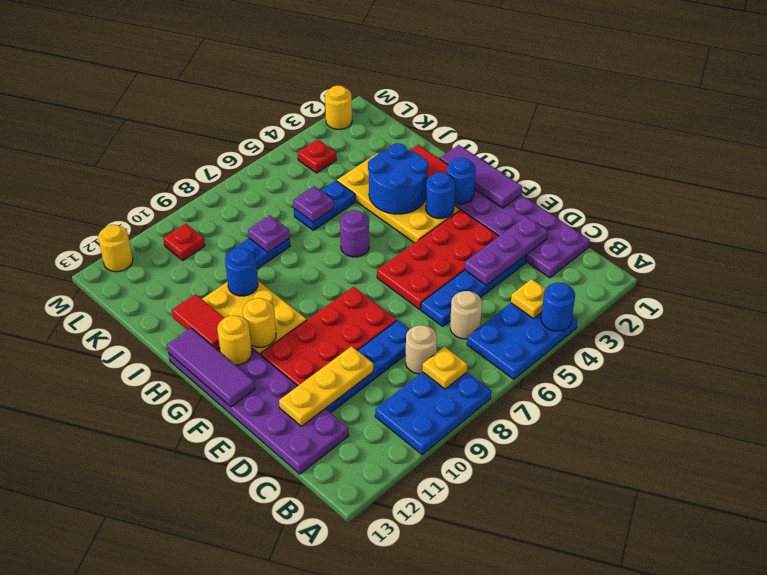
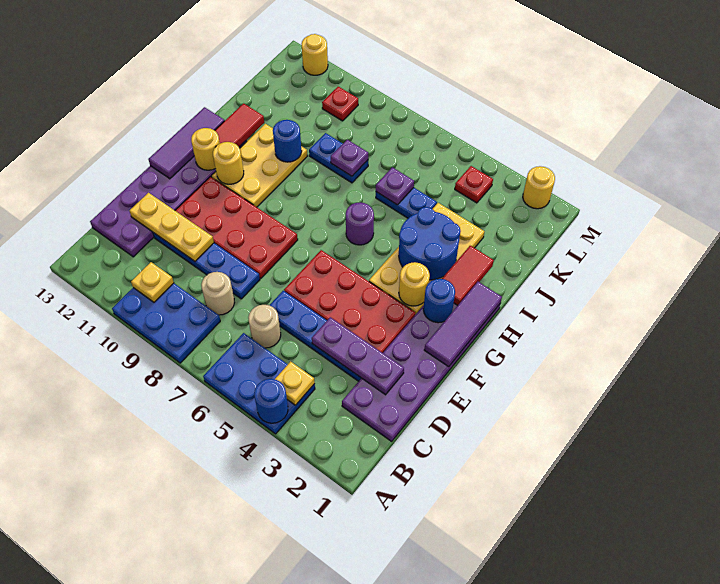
yellow 1x1 plate [422,347,467,389] -> yellow 1x1 plate moved to [131,262,174,302]
blue 1x1 round brick [426,172,455,219] -> yellow 1x1 round brick [399,262,430,306]

